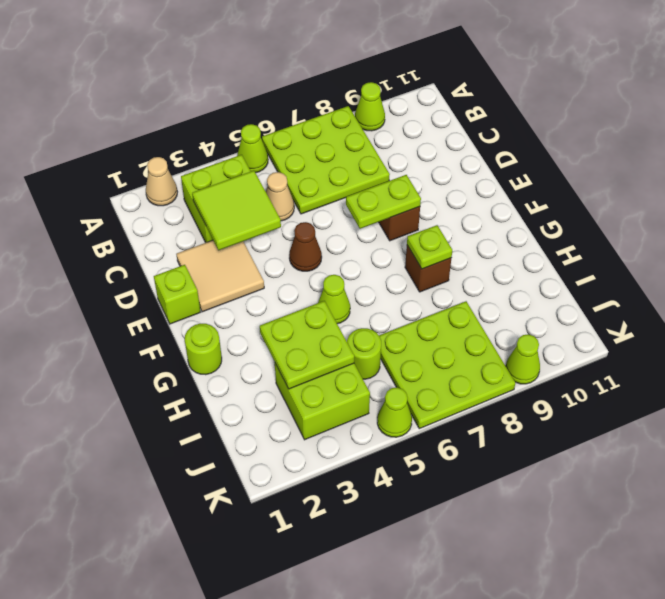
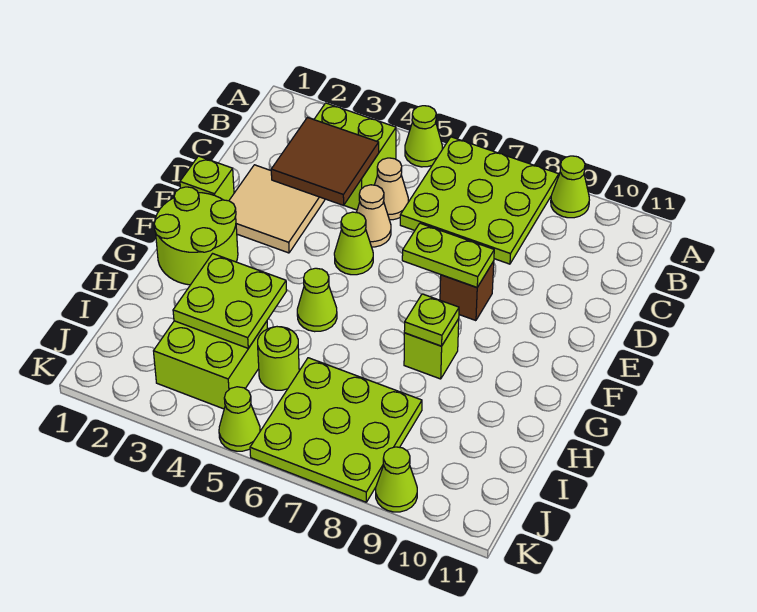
tan 1x1 cone [146,157,177,206] -> tan 1x1 cone moved to [356,185,391,247]
lime 2x2 tile [192,171,281,250] -> brown 2x2 tile [271,118,379,205]
brown 1x1 cone [289,222,322,271] -> lime 1x1 cone [334,212,373,275]
lime 1x1 round brick [185,324,222,375] -> lime 2x2 round brick [154,187,238,285]
brown 1x1 brick [405,245,451,292] -> lime 1x1 brick [404,319,459,379]

